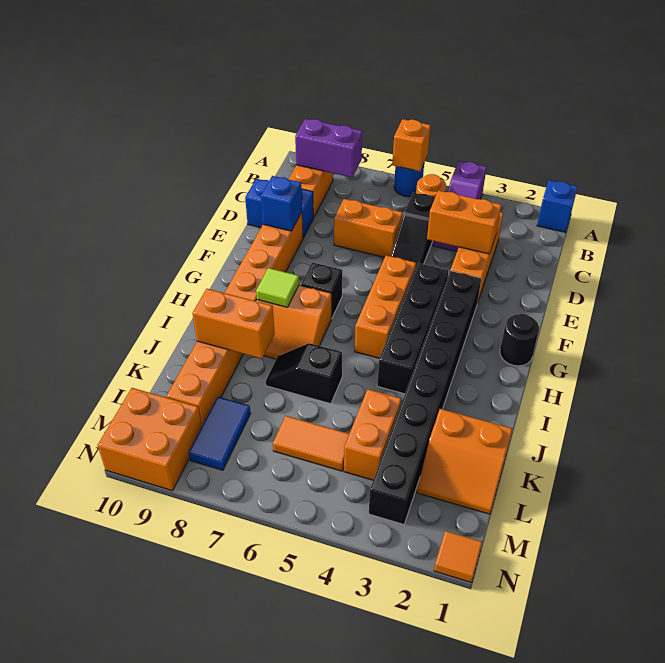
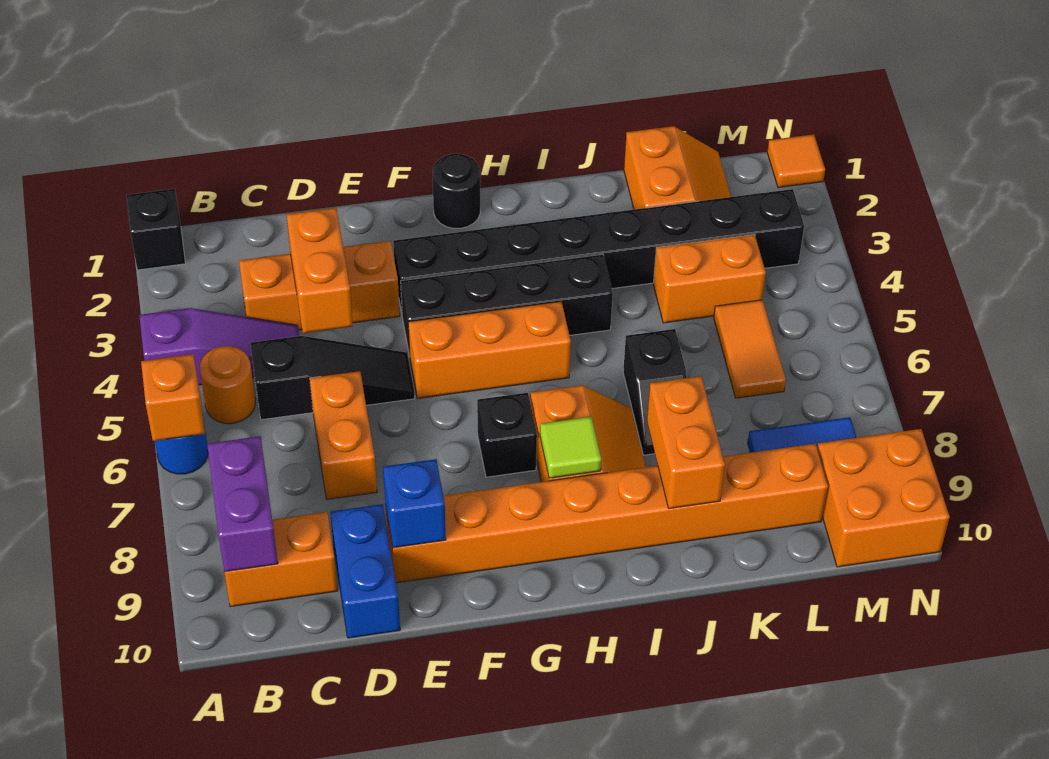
blue 1x1 brick [537,180,578,232] -> black 1x1 brick [126,189,185,270]

